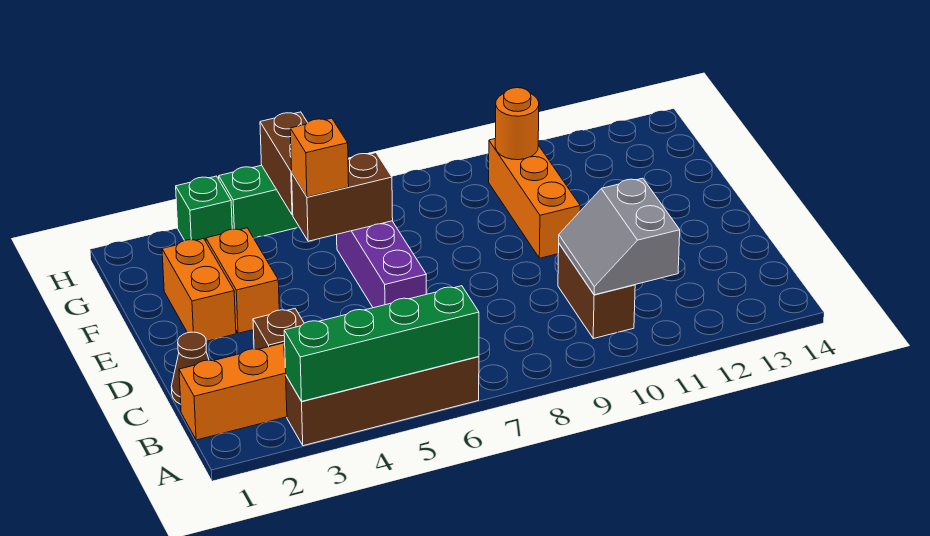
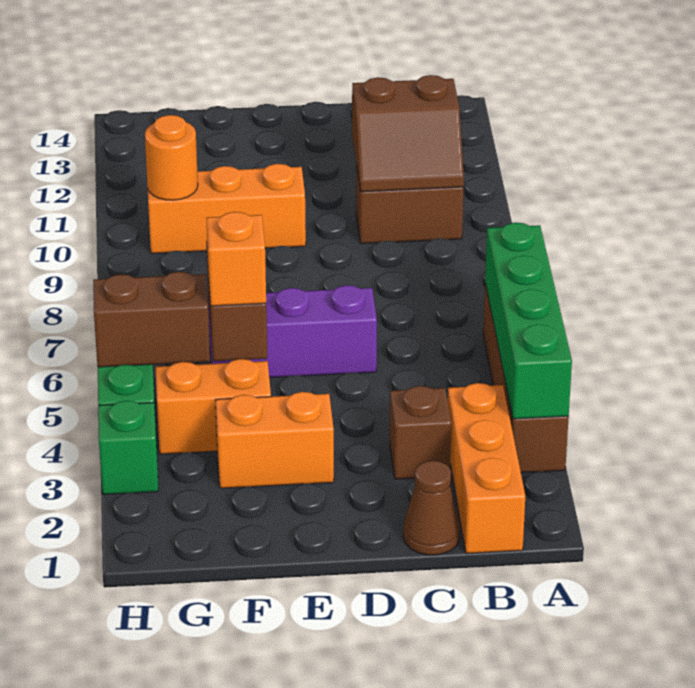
grey 2x2 slope [559,178,680,295] -> brown 2x2 slope [352,75,464,192]
orange 1x2 brick [162,238,236,341] -> orange 1x2 brick moved to [155,359,271,454]

